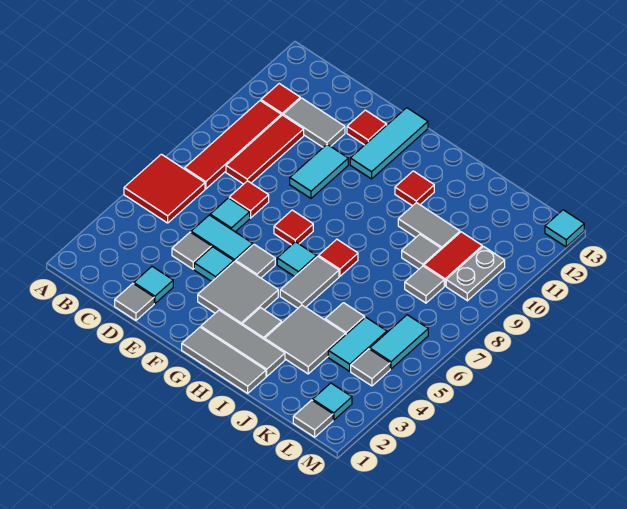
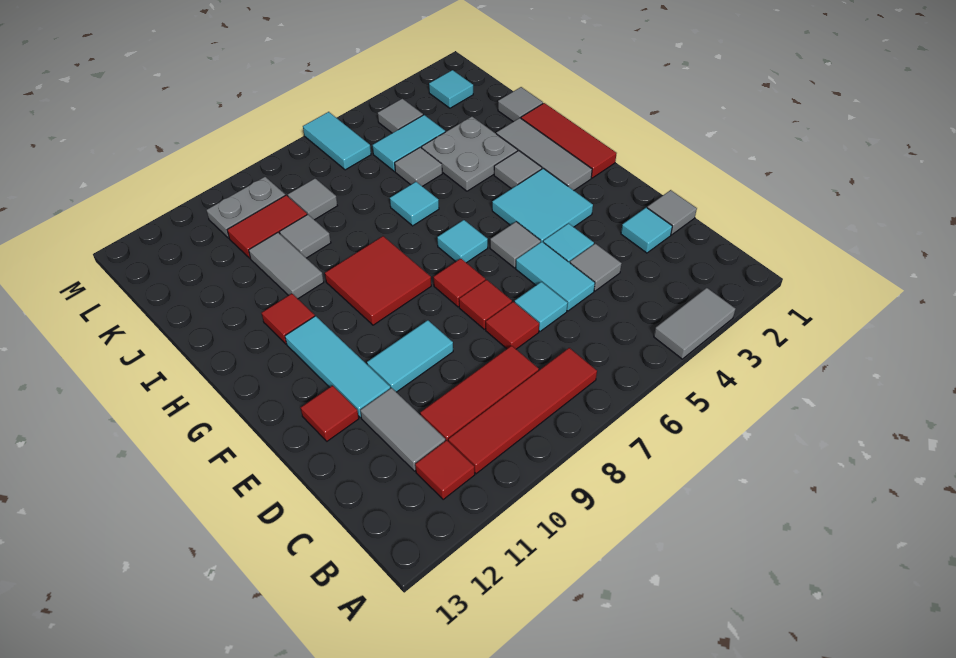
red 2x2 tile [124,154,205,223] -> red 2x2 tile moved to [325,236,431,325]
grey 2x2 tile [198,262,278,325] -> cyan 2x2 tile [492,168,593,242]
cyan 1x3 tile [350,108,428,179] -> cyan 1x3 tile turned to [285,316,390,418]
grey 1x3 tile [182,327,266,393] -> red 1x3 tile [521,103,617,178]
grey 1x2 tile [280,256,339,308] -> grey 1x2 tile moved to [654,288,735,359]
red 1x1 tile [319,239,358,276] -> red 1x1 tile moved to [459,280,512,329]
grey 2x2 tile [265,305,346,374] -> grey 2x2 plate [422,116,518,191]
grey 1x1 tile [293,400,333,437] -> grey 1x1 tile moved to [498,87,543,122]
cyan 1x2 tile [370,315,428,369] -> cyan 1x2 tile turned to [303,112,371,170]
cyan 1x1 tile [545,210,584,247] -> cyan 1x1 tile moved to [390,182,439,226]

